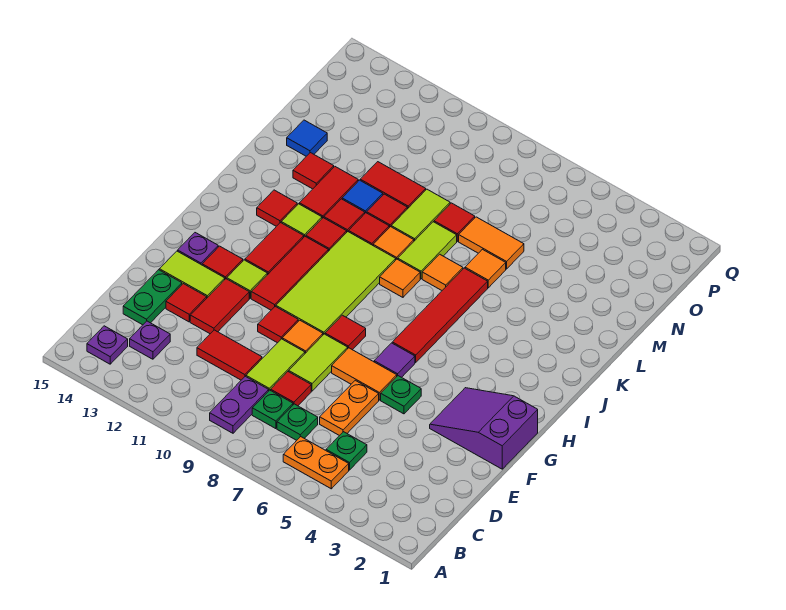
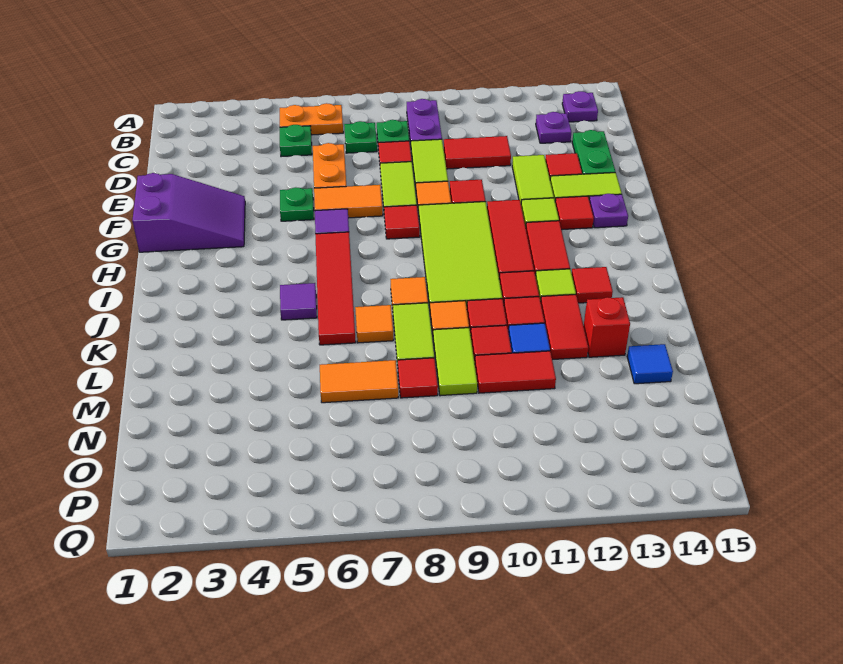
red 1x2 tile [190,279,249,334] -> lime 1x2 tile [512,155,554,202]
none -> purple 1x1 tile [280,283,317,320]
orange 1x1 tile [465,249,506,288] -> none
red 1x1 tile [293,153,334,189] -> red 1x1 brick [584,297,630,357]

